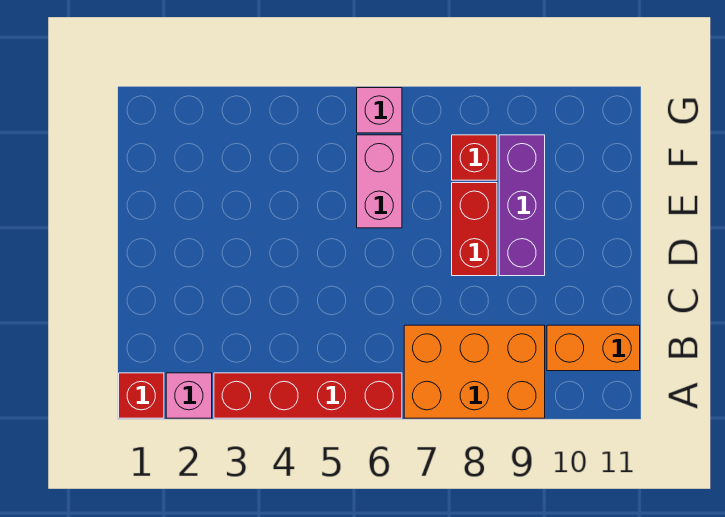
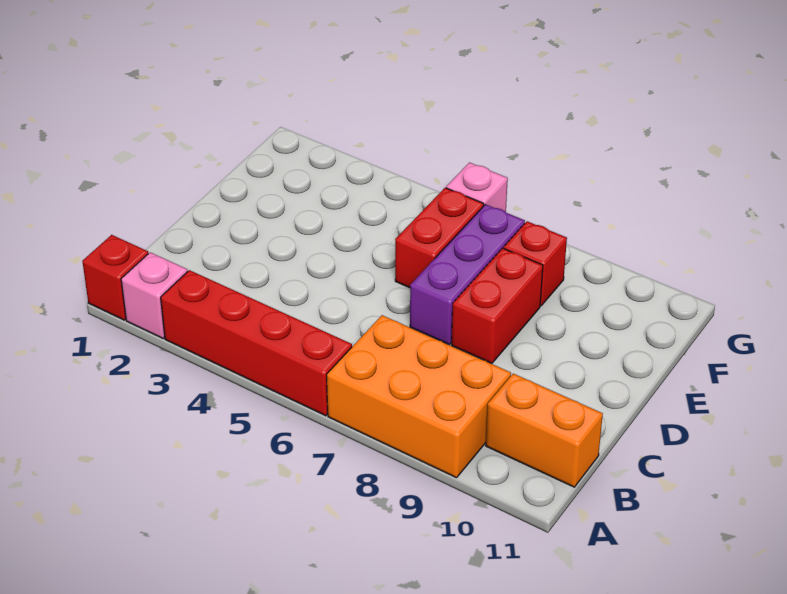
purple 1x3 brick [499,135,545,276] -> purple 1x3 brick moved to [410,204,525,345]
pink 1x2 brick [357,135,402,228] -> red 1x2 brick [395,188,484,288]

